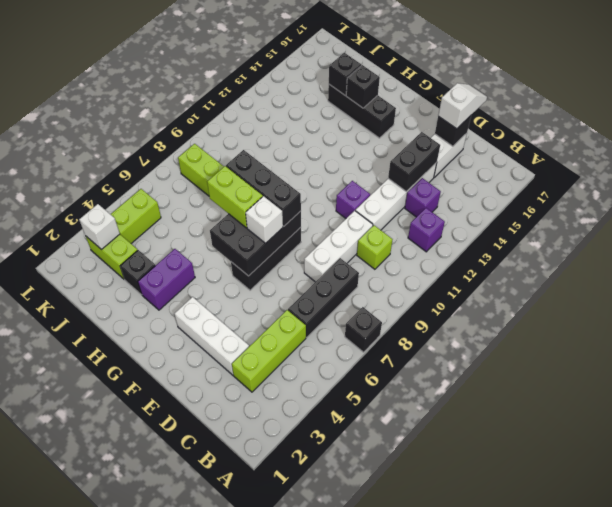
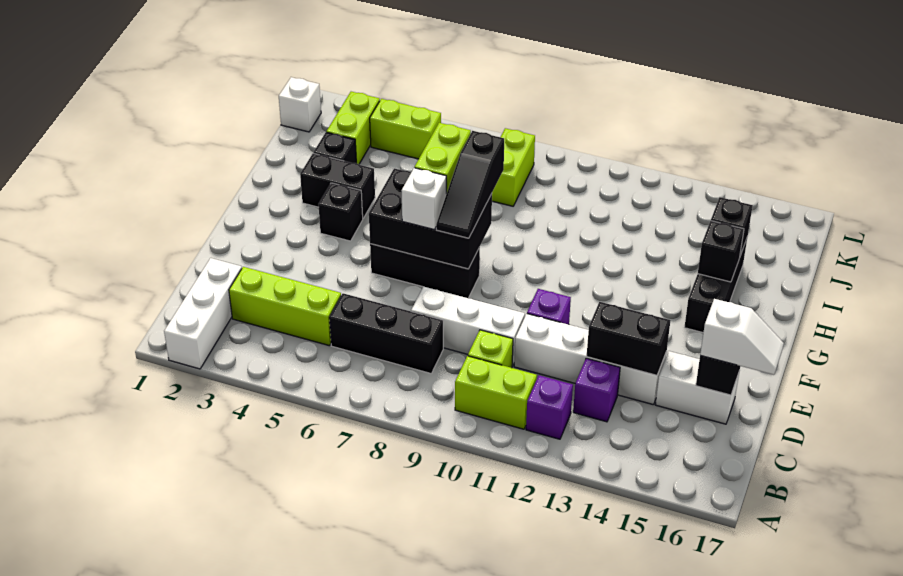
black 1x1 brick [345,307,382,352] -> black 1x1 brick moved to [318,183,363,241]
none -> lime 1x2 brick [455,356,537,429]
white 1x3 brick [174,297,249,375] -> white 1x3 brick moved to [164,258,242,369]
black 1x3 brick [226,150,301,226] -> black 1x3 slope [436,131,504,238]
purple 1x2 brick [138,249,195,310] -> black 1x2 brick [300,153,375,218]
white 1x1 brick [79,204,120,250] -> white 1x1 brick moved to [279,77,321,132]

